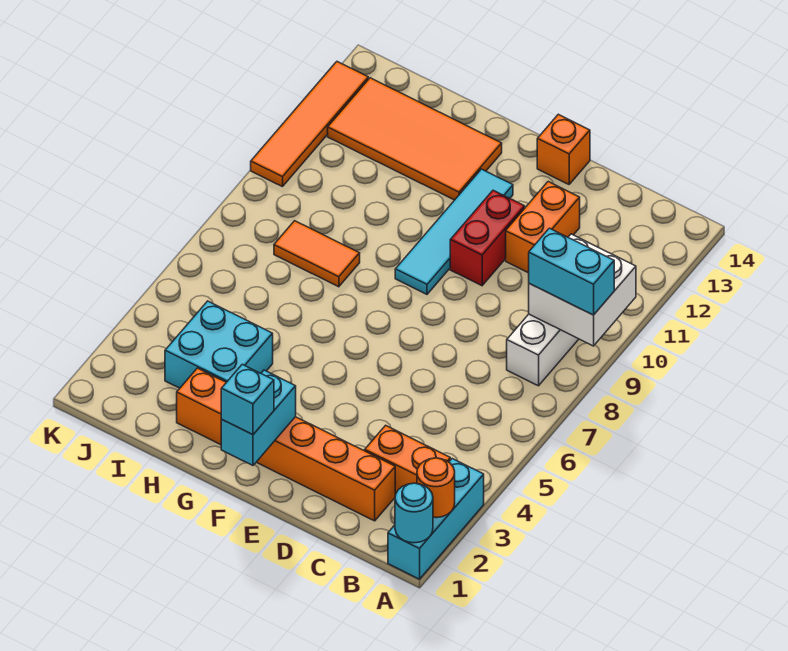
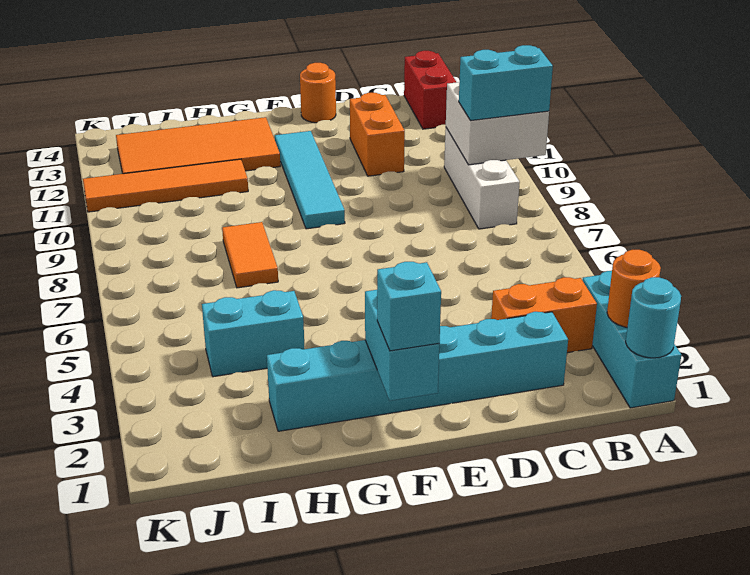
orange 1x6 brick [177,368,395,521] -> cyan 1x6 brick [267,312,568,431]
red 1x2 brick [450,190,525,286] -> red 1x2 brick moved to [404,51,456,129]
orange 1x1 brick [537,114,590,184] -> orange 1x1 round brick [300,63,336,123]
cyan 2x2 brick [165,301,273,388] -> cyan 1x2 brick [202,290,305,377]
orange 1x2 tile [274,221,360,287] -> orange 1x2 tile turned to [222,222,278,288]
orange 1x4 tile [251,62,368,187] -> orange 1x4 tile turned to [83,159,248,212]

